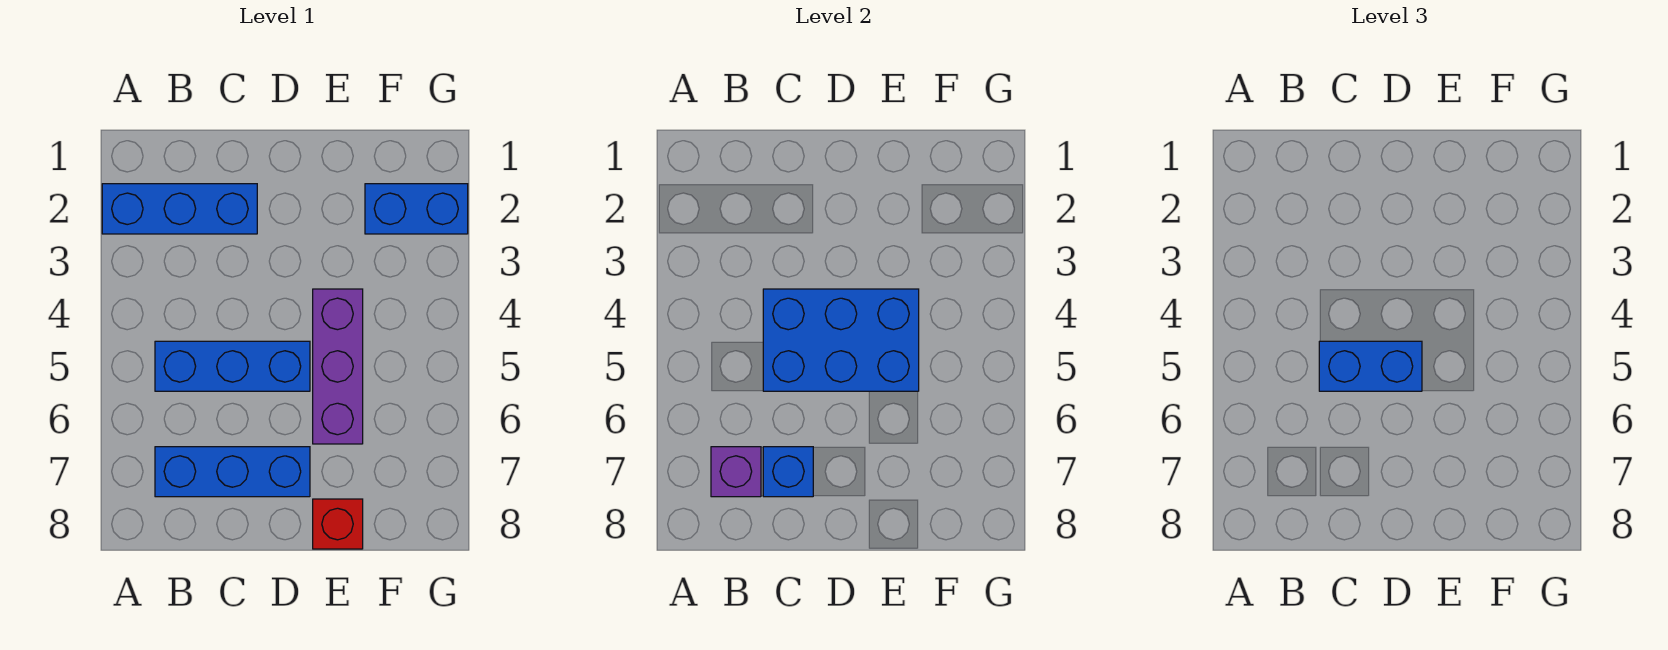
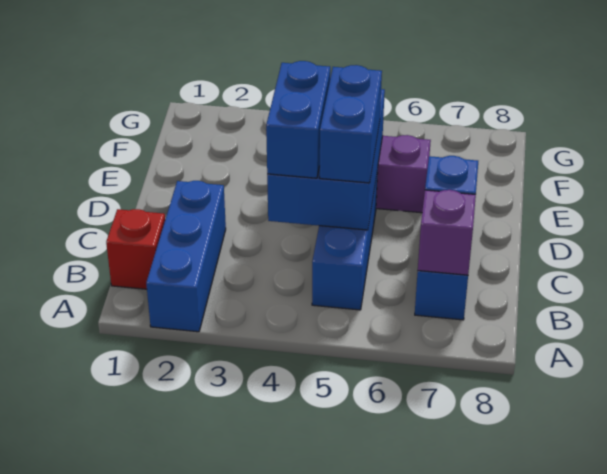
red 1x1 brick [313,499,363,549] -> red 1x1 brick moved to [106,209,165,289]
blue 1x2 brick [365,184,468,234] -> blue 1x2 brick moved to [266,61,330,178]

